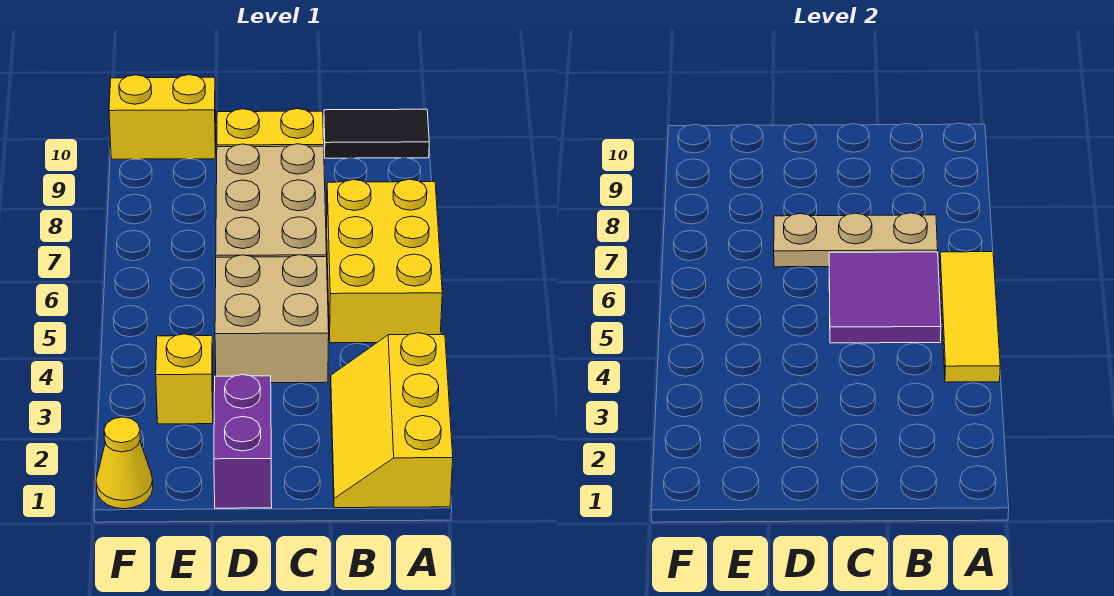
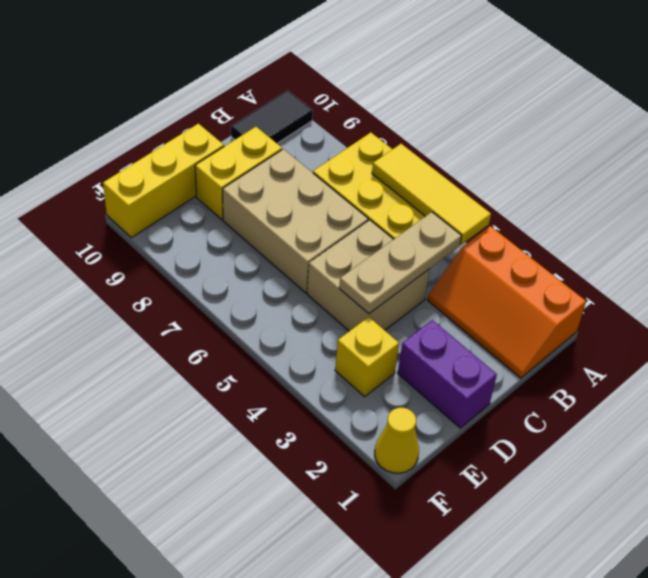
yellow 2x3 slope [331,333,453,508] -> orange 2x3 slope [428,226,586,378]
purple 2x2 tile [829,252,941,343] -> none
tan 1x3 plate [774,213,938,267] -> tan 1x3 plate moved to [339,212,462,314]
yellow 1x2 brick [109,75,216,159] -> yellow 1x3 brick [103,124,224,238]

